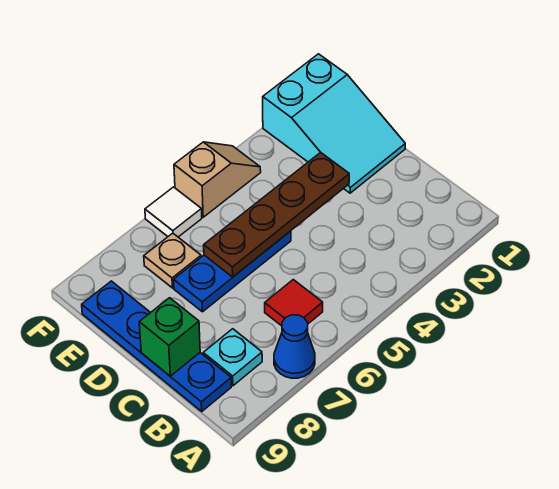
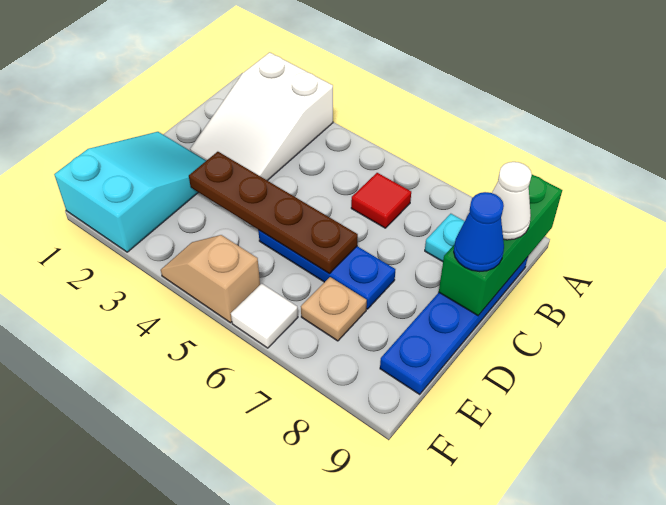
none -> white 2x3 slope [190,52,333,181]
blue 1x1 cone [274,315,315,378] -> blue 1x1 cone moved to [454,192,504,272]
none -> white 1x1 cone [492,162,532,240]
green 1x1 brick [139,298,200,376] -> green 1x3 brick [439,175,562,315]

